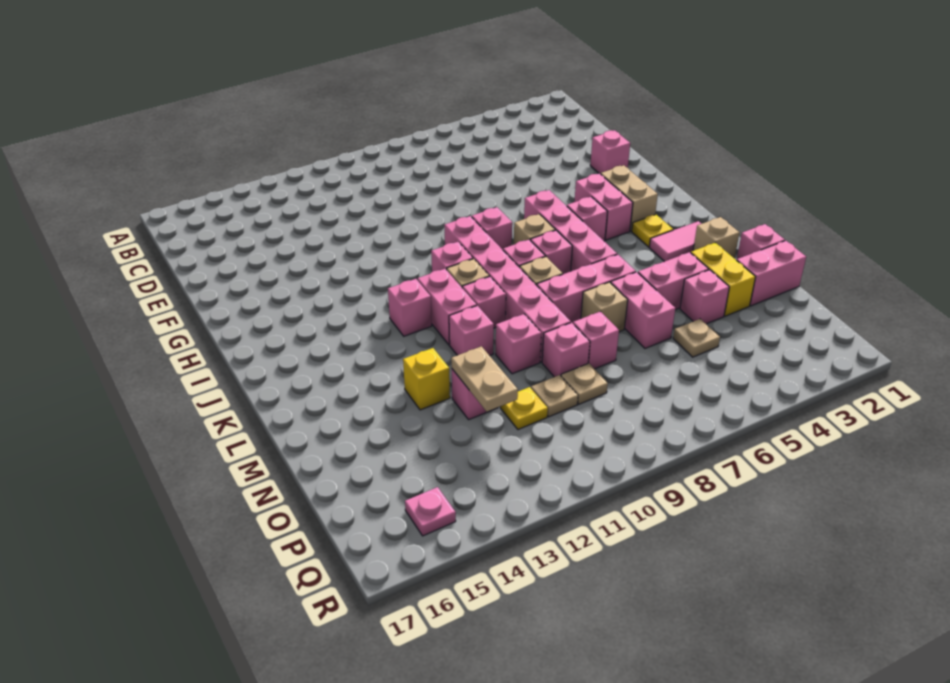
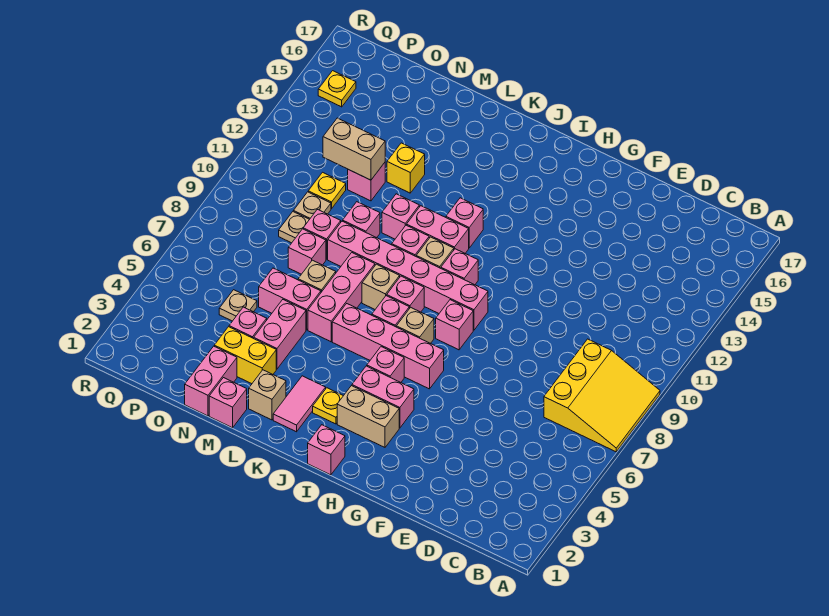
none -> yellow 3x3 slope [544,339,660,452]
pink 1x1 brick [590,130,630,174] -> pink 1x1 brick moved to [308,425,345,475]
tan 1x2 plate [451,346,518,412] -> tan 1x2 brick [323,118,385,180]
pink 1x1 plate [405,487,456,536] -> yellow 1x1 plate [318,71,356,107]

